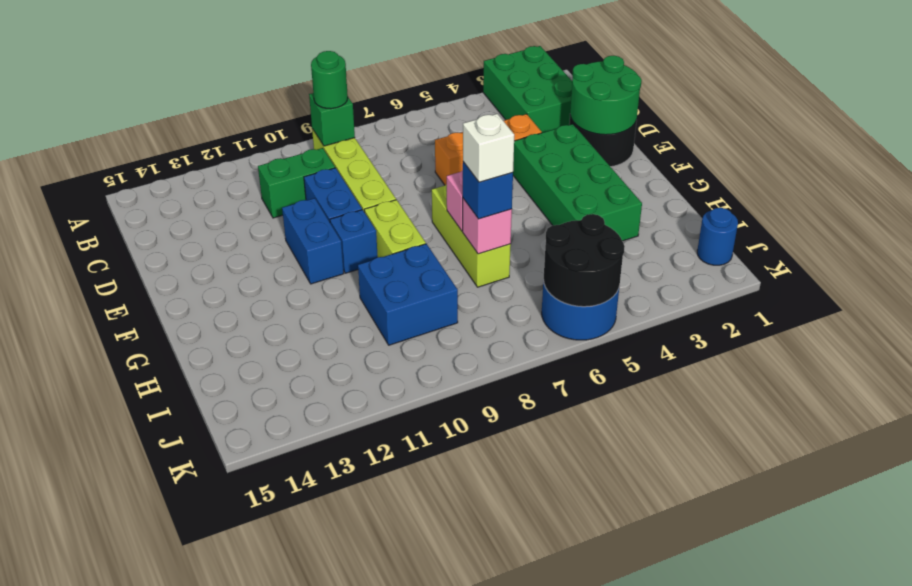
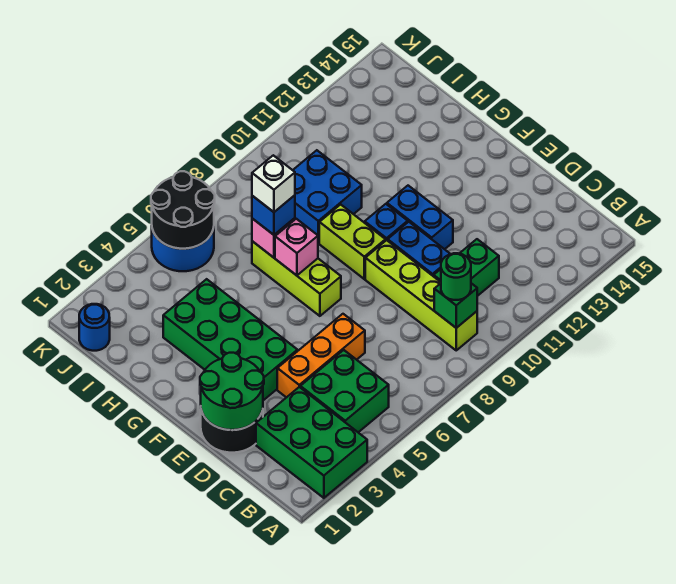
none -> green 2x2 brick [300,350,389,432]

